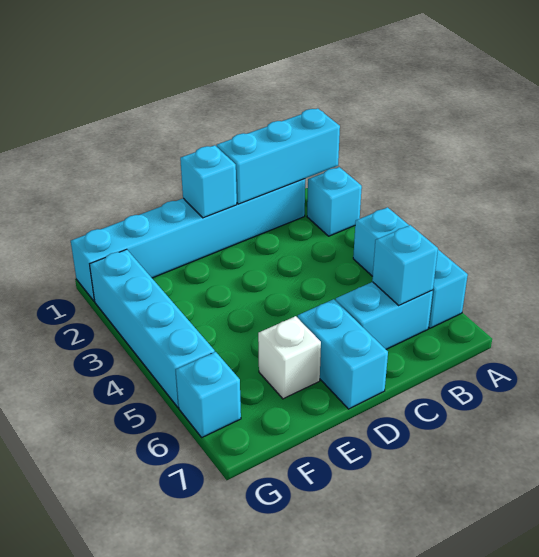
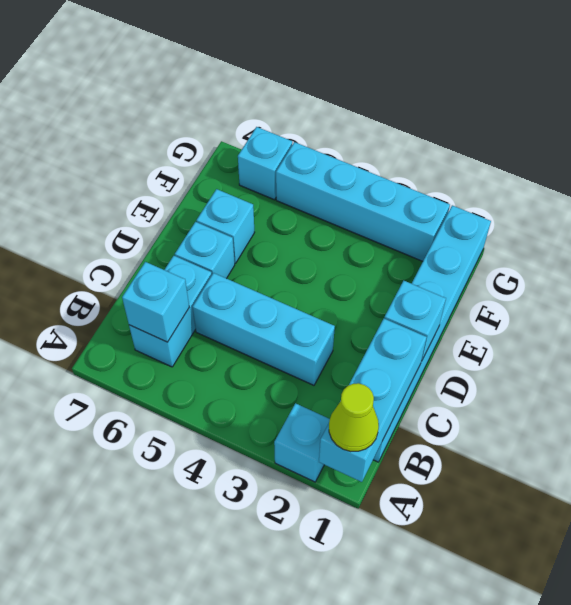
none -> lime 1x1 cone [329,383,379,452]
cyan 1x3 brick [353,207,468,328] -> cyan 1x3 brick moved to [193,273,335,385]
cyan 1x2 brick [298,299,388,409] -> cyan 1x1 brick [175,222,235,278]
white 1x1 brick [258,316,321,399] -> cyan 1x1 brick [196,189,255,263]

